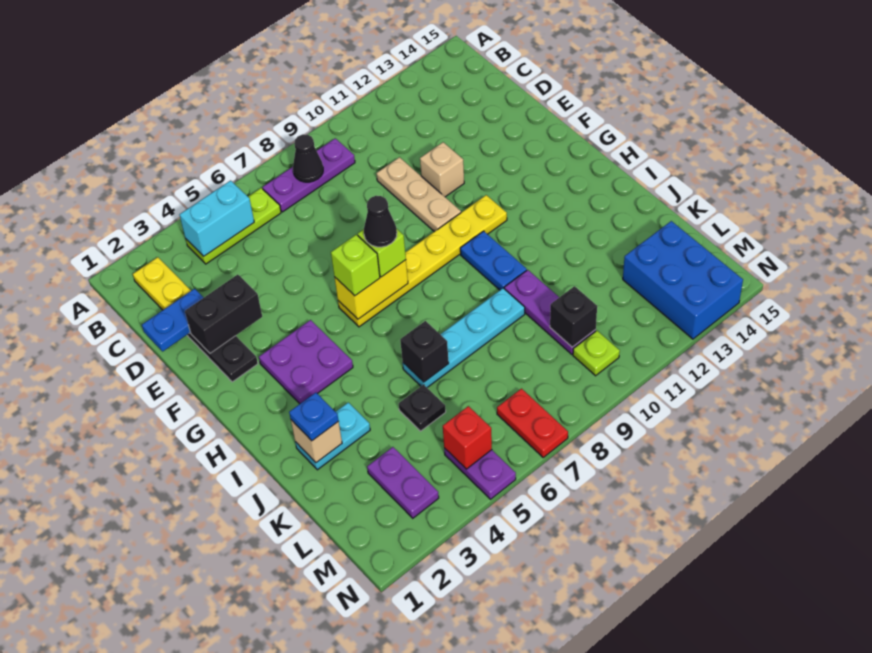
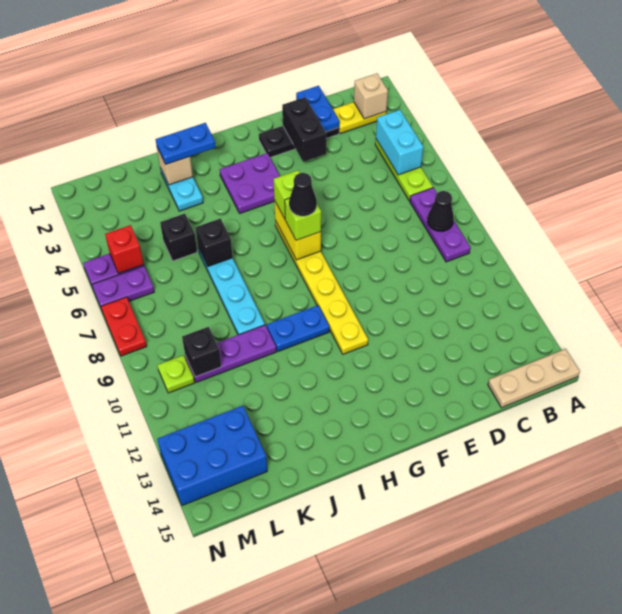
tan 1x3 plate [376,157,461,232] -> tan 1x3 plate moved to [488,349,580,408]
tan 1x1 brick [420,142,464,197] -> tan 1x1 brick moved to [354,74,388,119]
blue 1x1 plate [289,393,339,441] -> blue 1x2 plate [156,123,216,164]
black 1x1 plate [399,385,446,431] -> black 1x1 brick [160,214,197,261]
purple 1x2 plate [367,447,439,518] -> purple 1x2 plate moved to [92,266,154,309]
red 1x2 plate [497,389,568,457] -> red 1x2 plate turned to [101,297,147,356]

